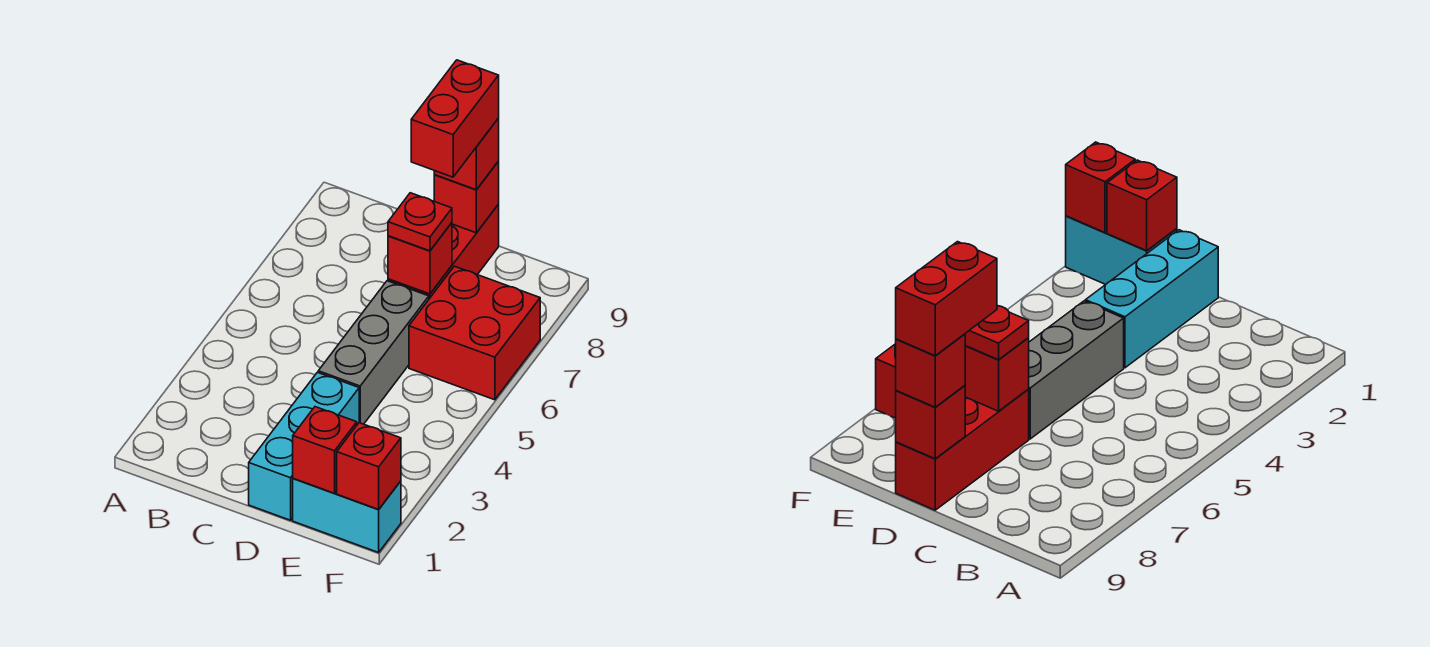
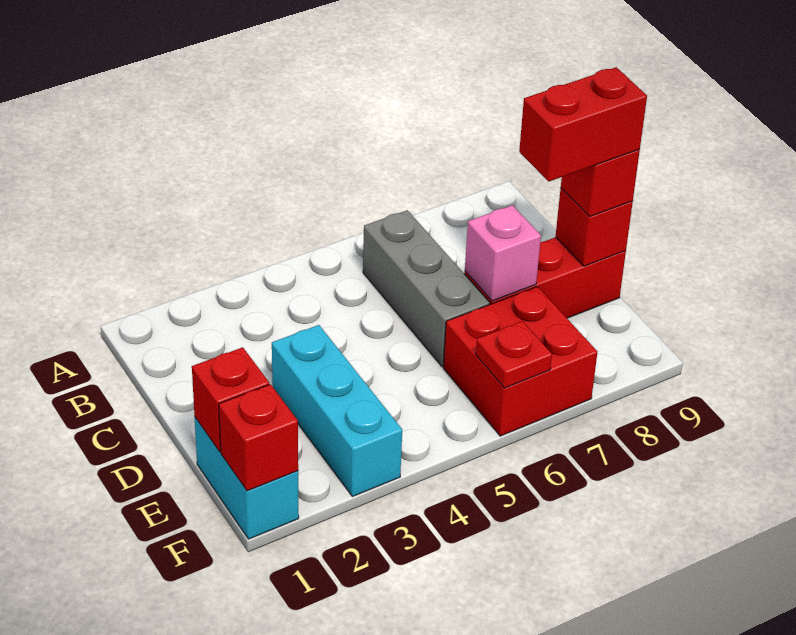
cyan 1x3 brick [249,372,359,520] -> cyan 1x3 brick turned to [272,325,402,497]
grey 1x3 brick [318,281,429,424] -> grey 1x3 brick turned to [363,210,490,367]
red 1x1 brick [388,223,452,294] -> pink 1x1 brick [465,205,541,301]
red 1x1 plate [388,193,452,251] -> red 1x1 plate moved to [476,321,552,388]

